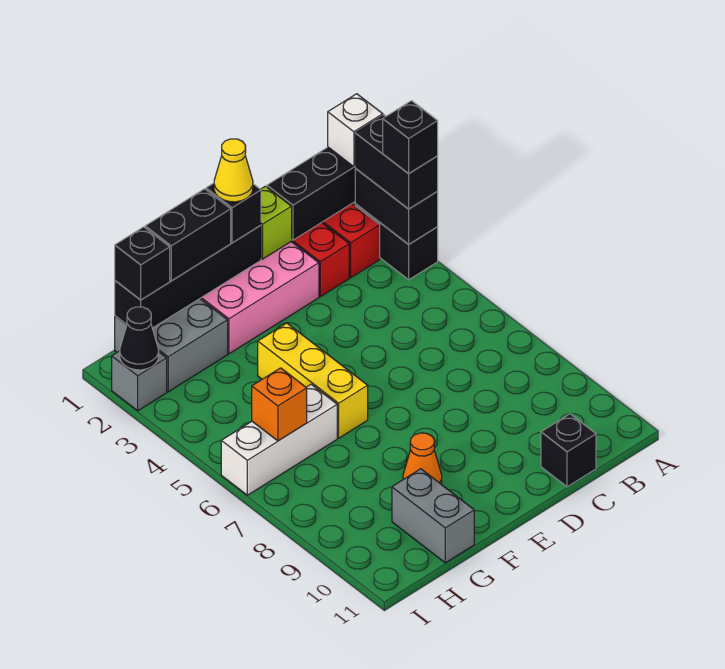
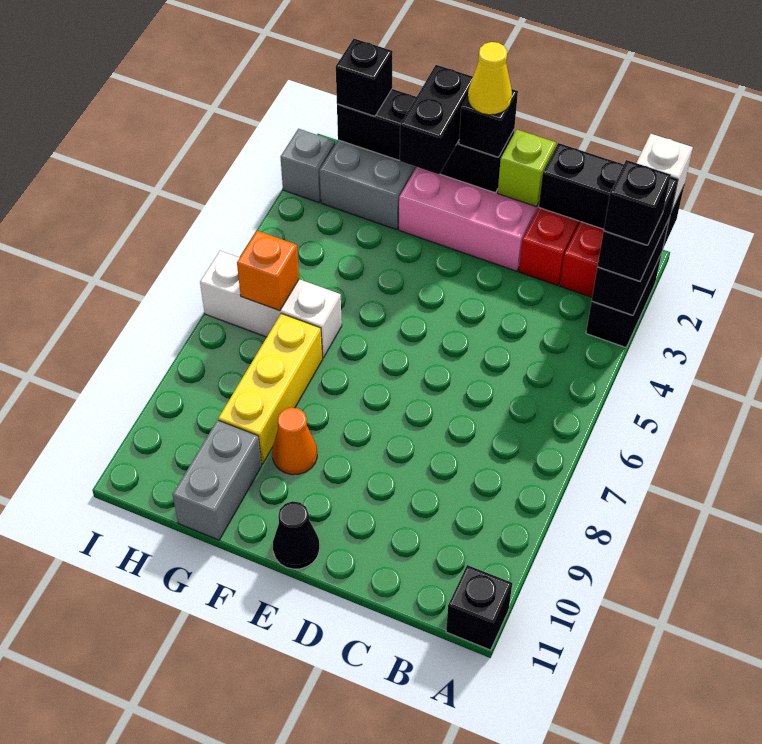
black 1x1 brick [541,414,596,487] -> black 1x1 brick moved to [446,565,512,650]
black 1x2 brick [145,189,231,281] -> black 1x2 brick turned to [400,65,473,174]
yellow 1x3 brick [258,323,368,438] -> yellow 1x3 brick moved to [218,314,323,464]
black 1x1 cone [120,307,159,370] -> black 1x1 cone moved to [273,501,319,569]

